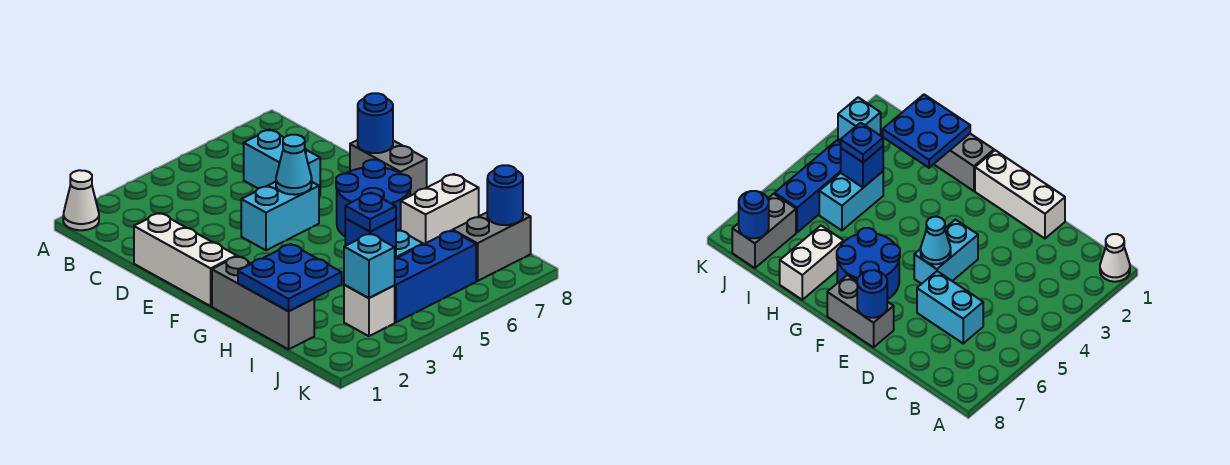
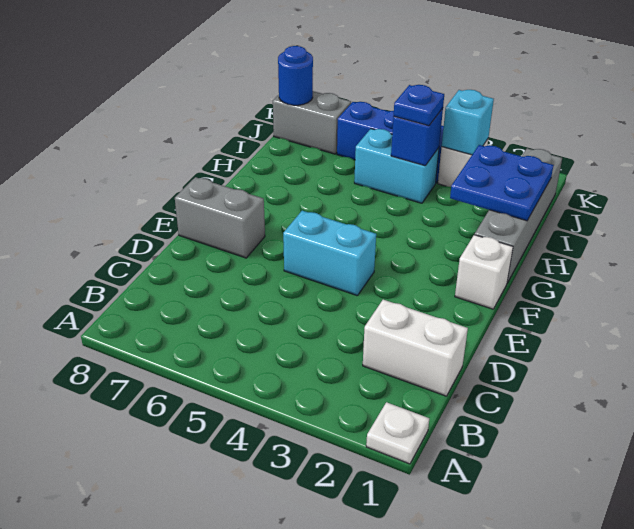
white 1x1 cone [63,170,99,230] -> white 1x1 plate [366,402,429,464]
cyan 1x2 brick [244,130,320,196] -> none
white 1x3 brick [134,213,236,306] -> white 1x1 brick [455,235,513,309]
cyan 1x1 cone [276,135,312,195] -> none
grey 1x2 brick [350,140,427,196] -> grey 1x2 brick turned to [175,177,265,258]
blue 1x1 round brick [358,93,393,153] -> none
blue 2x2 round brick [336,160,411,236] -> none
grey 1x3 brick [212,256,314,349] -> grey 1x4 brick [475,148,562,283]
white 1x2 brick [401,174,479,245] -> white 1x2 brick moved to [363,300,468,396]

